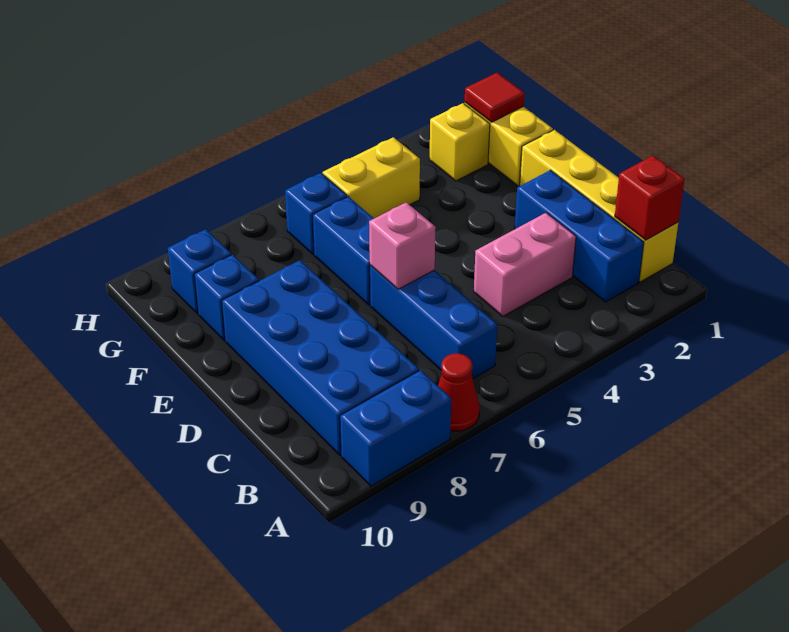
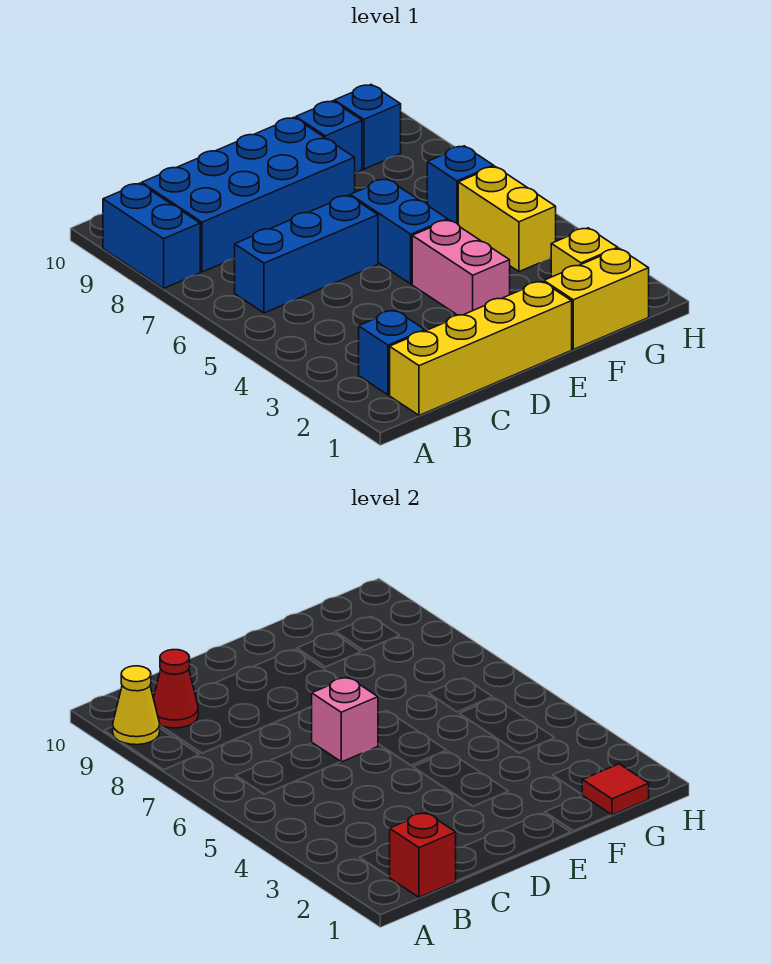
red 1x1 cone [438,353,480,431] -> red 1x1 cone moved to [153,650,198,728]
none -> yellow 1x1 cone [113,666,160,745]
blue 1x3 brick [515,170,644,302] -> blue 1x1 brick [359,310,425,395]
pink 1x2 brick [474,213,576,316] -> pink 1x2 brick moved to [412,220,510,315]
blue 1x2 brick [313,197,374,305] -> blue 1x2 brick turned to [350,179,448,284]

